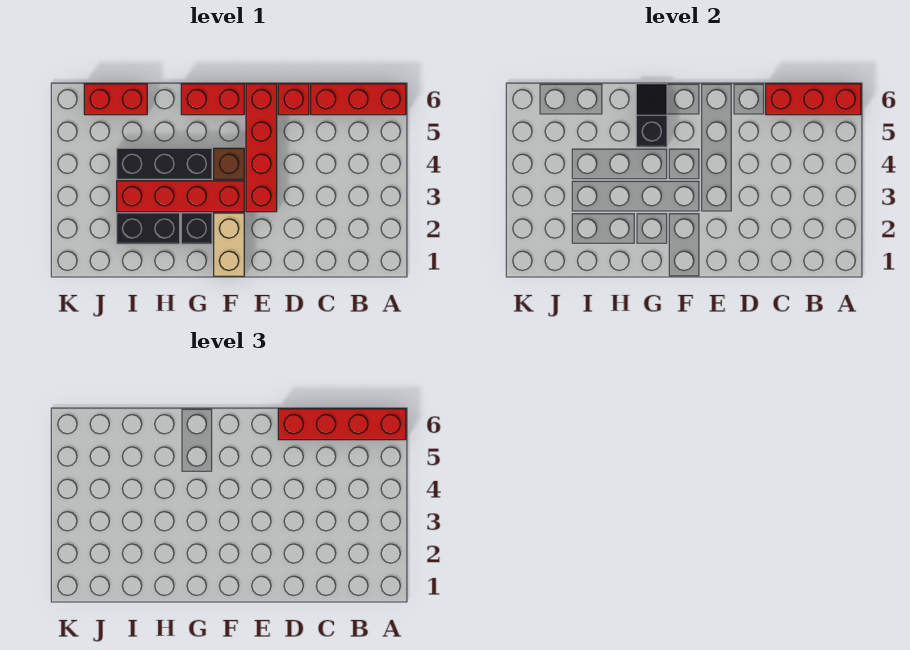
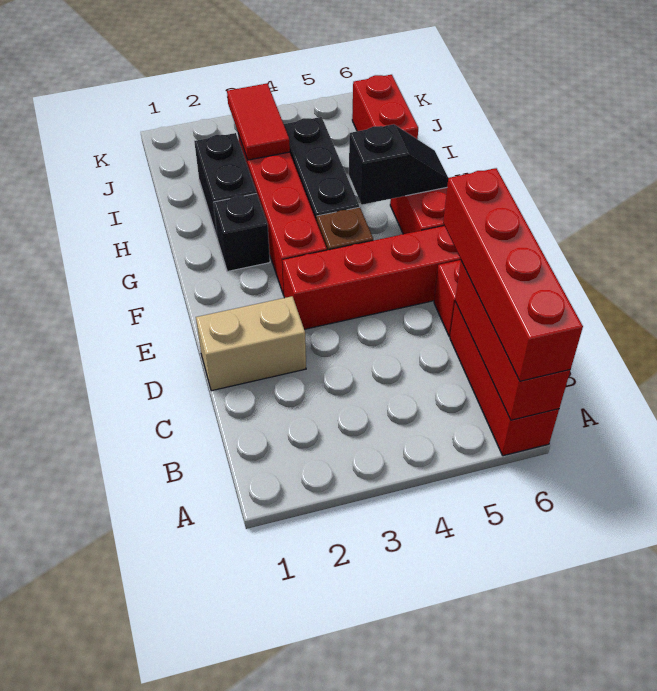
tan 1x2 brick [214,213,244,276] -> tan 1x2 brick moved to [196,296,306,391]
none -> red 1x2 tile [227,83,290,160]

